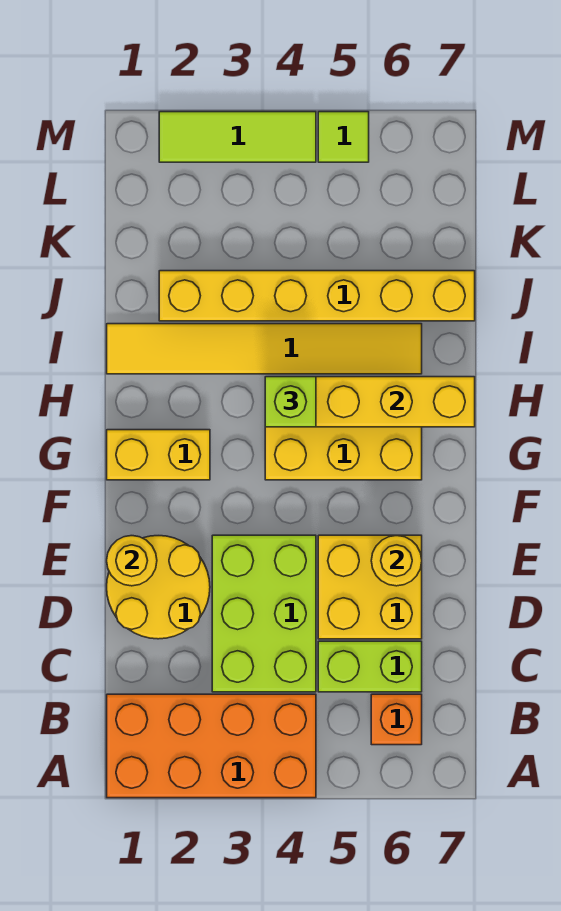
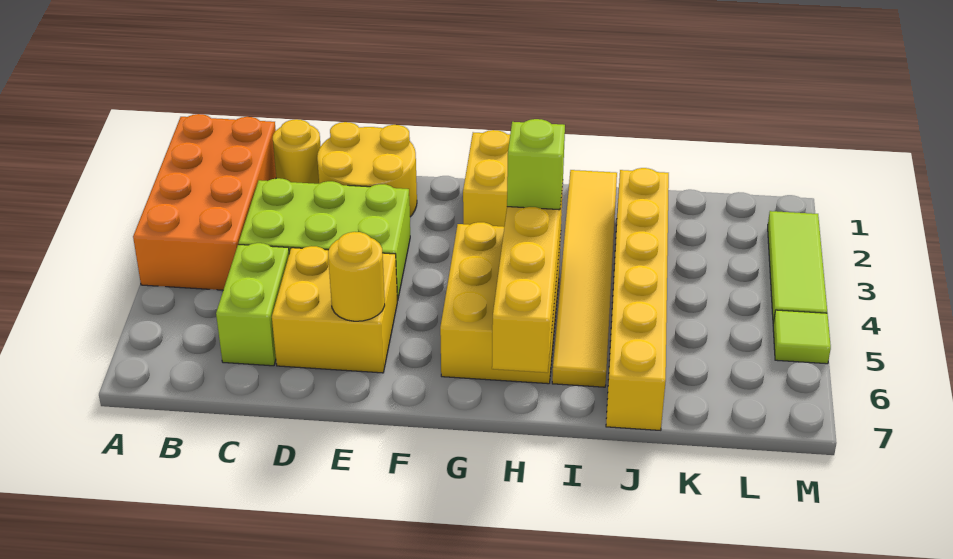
orange 1x1 brick [371,694,422,745] -> none
yellow 1x1 round brick [107,536,157,586] -> yellow 1x1 round brick moved to [273,119,321,184]

